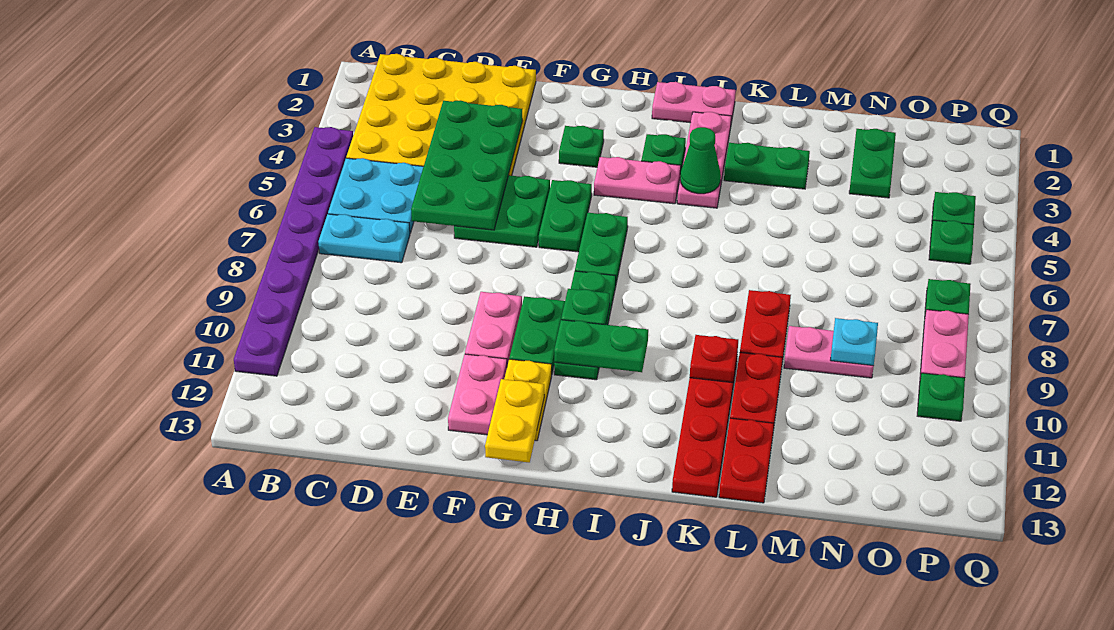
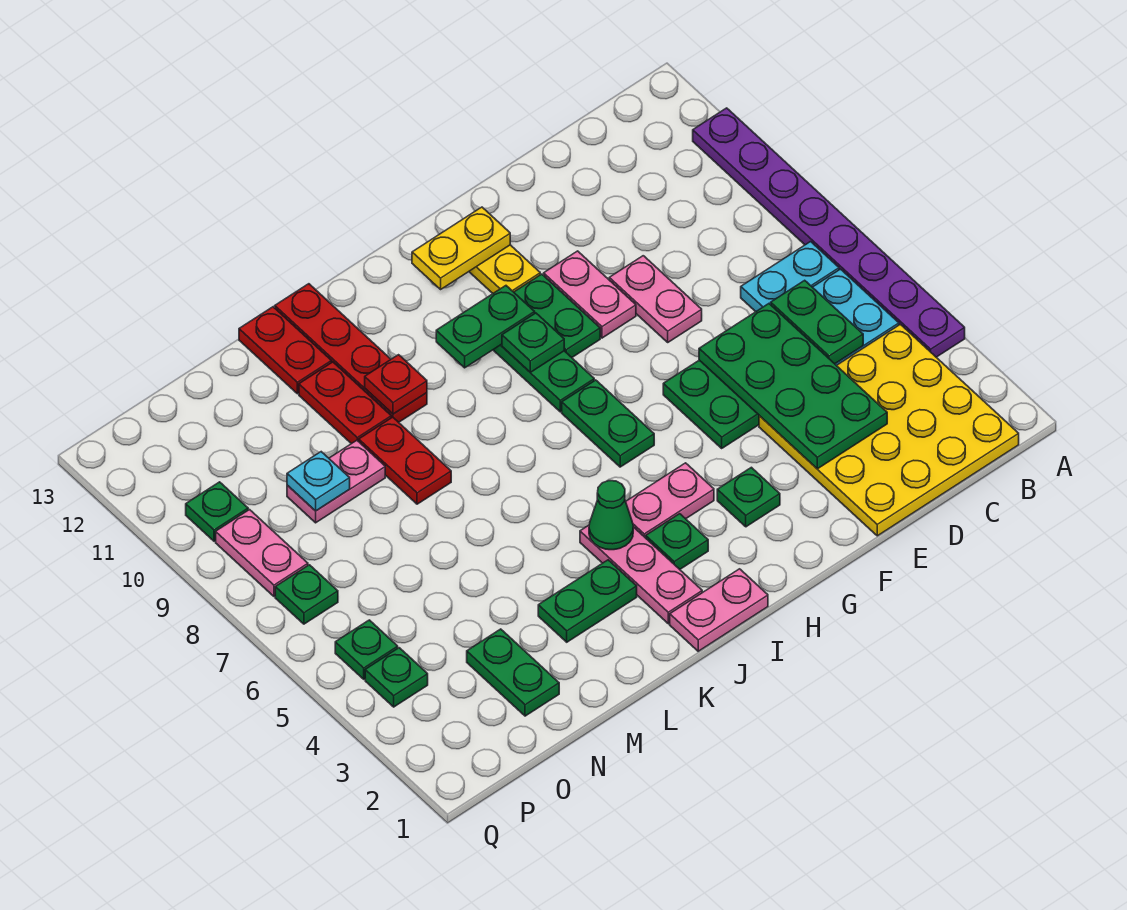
pink 1x2 plate [448,354,507,435] -> pink 1x2 plate moved to [609,256,702,342]
green 1x2 plate [539,180,592,252] -> green 1x2 plate moved to [771,280,863,364]
yellow 1x2 plate [485,379,544,462] -> yellow 1x2 plate turned to [412,207,510,289]

